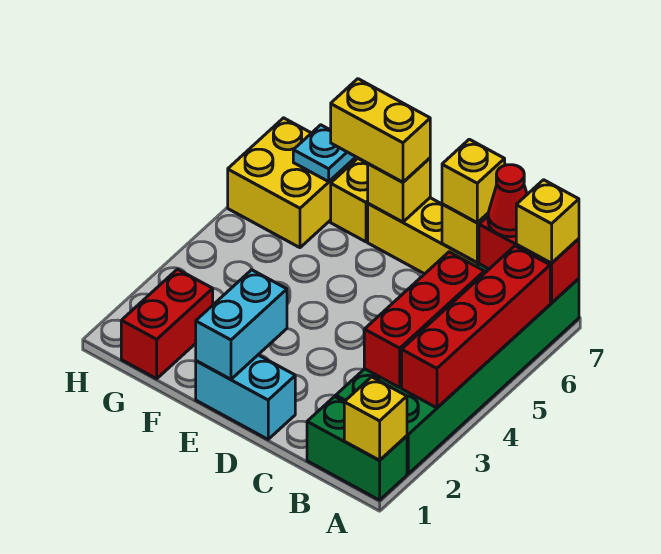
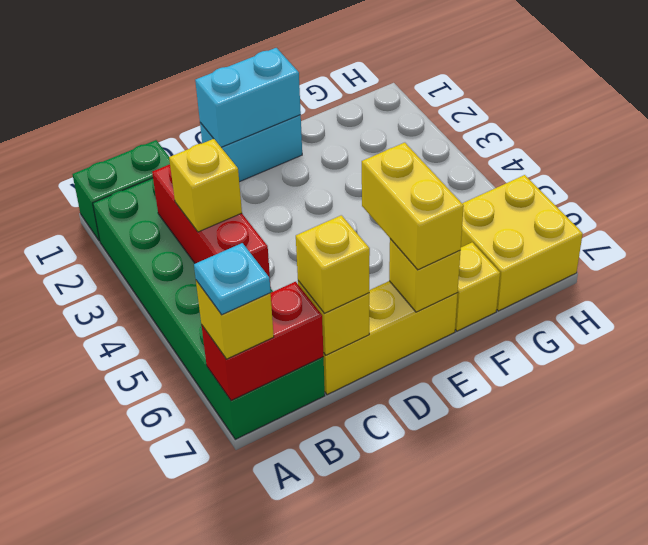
yellow 1x1 brick [344,377,407,460] -> yellow 1x1 brick moved to [169,139,242,232]
red 1x4 brick [402,246,550,408] -> none
red 1x1 cone [488,165,527,237] -> none
cyan 1x2 brick [196,270,287,379] -> cyan 1x2 brick turned to [195,48,301,148]
yellow 1x2 brick [331,79,430,182] -> yellow 1x2 brick turned to [362,143,464,270]
red 1x2 brick [121,269,213,379] -> none
cyan 1x1 plate [293,125,355,182] -> cyan 1x1 plate moved to [194,243,271,315]

